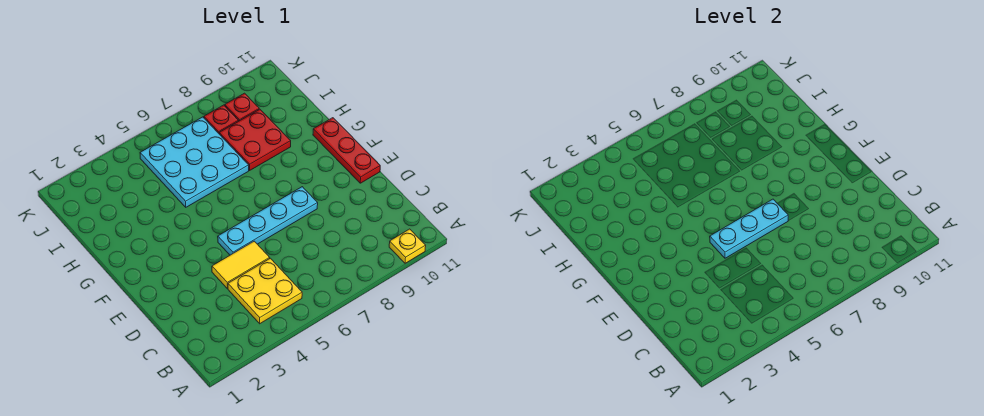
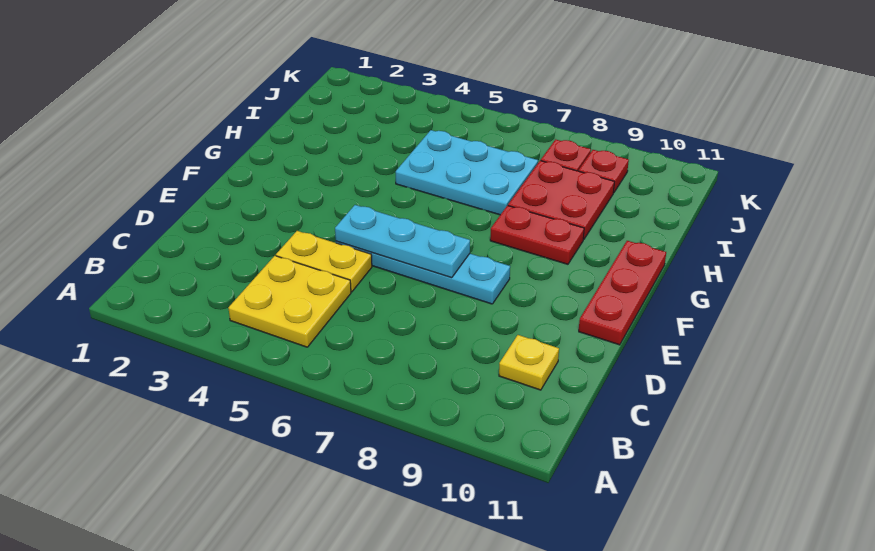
yellow 1x1 plate [389,229,426,263] -> yellow 1x1 plate moved to [499,335,559,390]
yellow 1x2 tile [212,241,270,288] -> yellow 1x2 plate [276,231,372,292]
none -> red 1x2 plate [490,206,584,264]
cyan 3x3 plate [140,117,249,207] -> cyan 2x3 plate [396,130,538,215]

